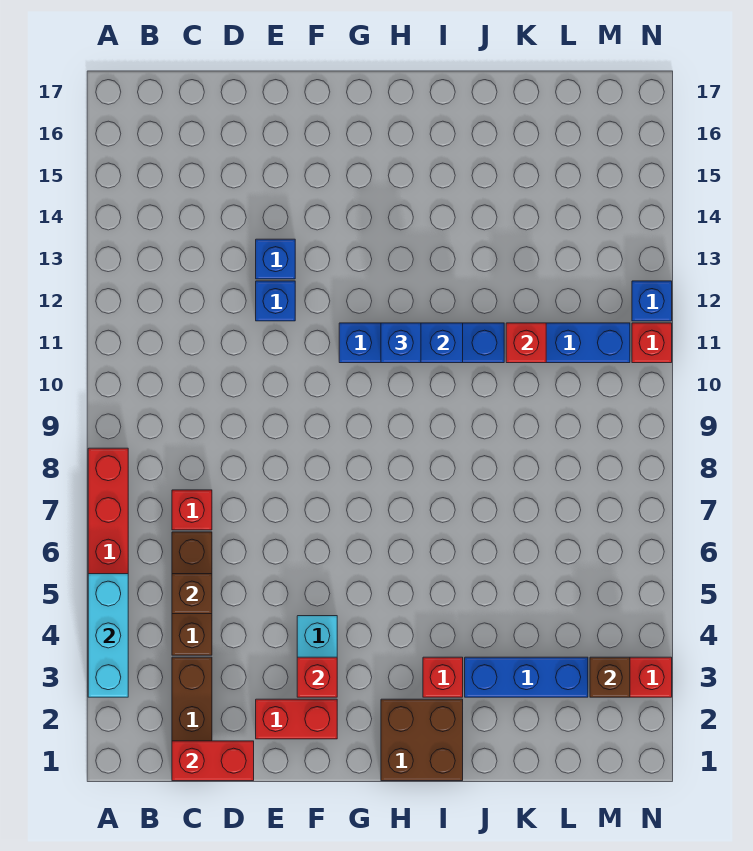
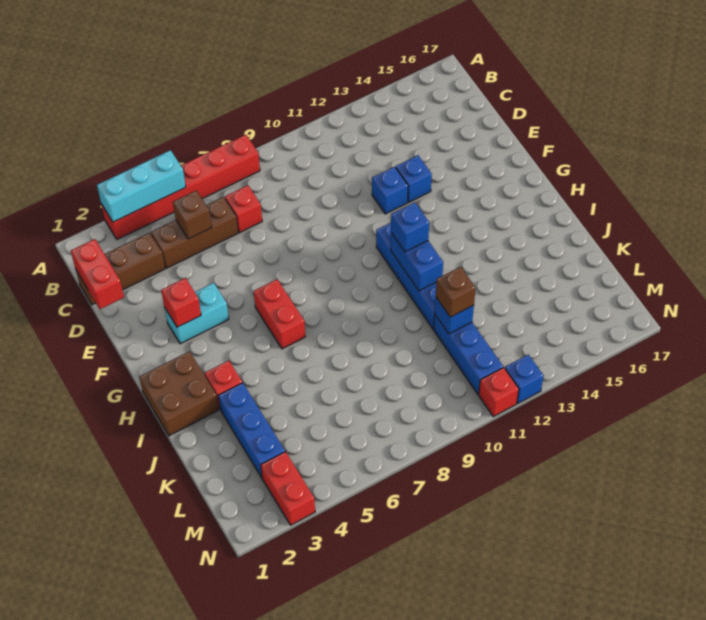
red 1x2 brick [256,699,337,739] -> red 1x2 brick moved to [254,279,305,349]
red 1x1 brick [506,323,546,363] -> blue 1x1 brick [435,298,474,334]
brown 1x1 brick [590,657,630,697] -> brown 1x1 brick moved to [436,267,476,317]

